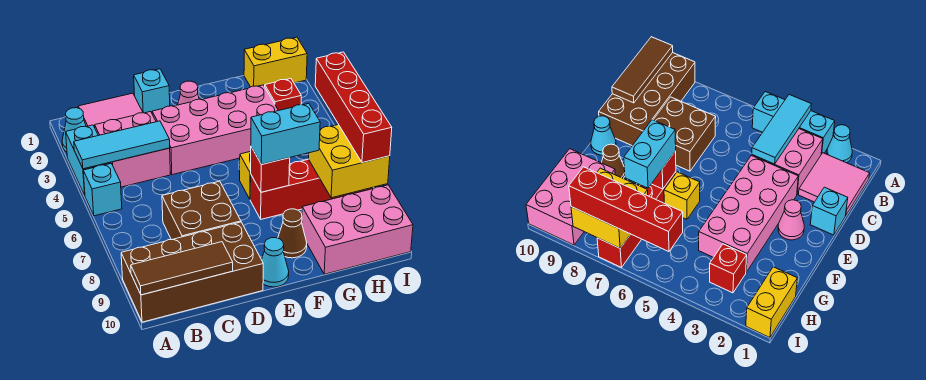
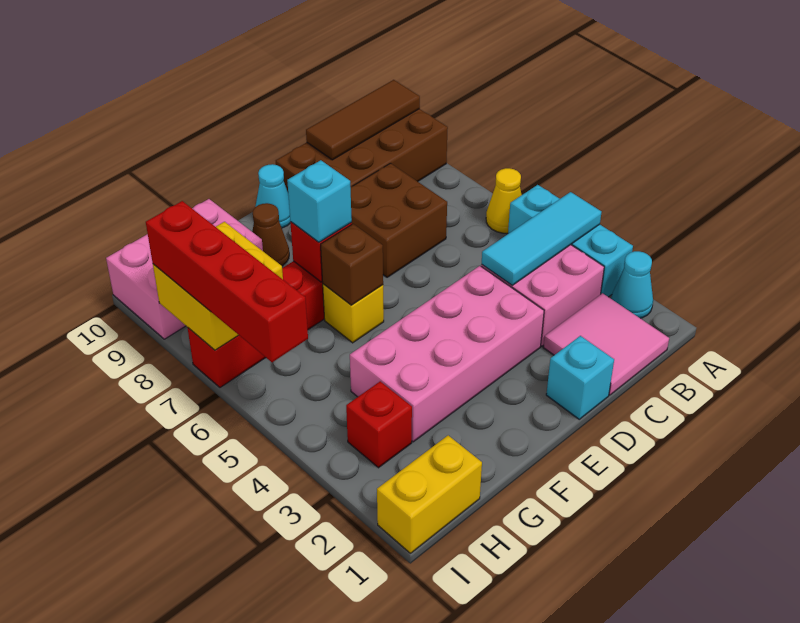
none -> yellow 1x1 cone [486,168,522,233]
pink 1x1 cone [178,81,199,105] -> none
none -> brown 1x1 brick [321,224,383,305]
cyan 1x2 brick [251,103,320,164] -> cyan 1x1 brick [287,160,352,242]

